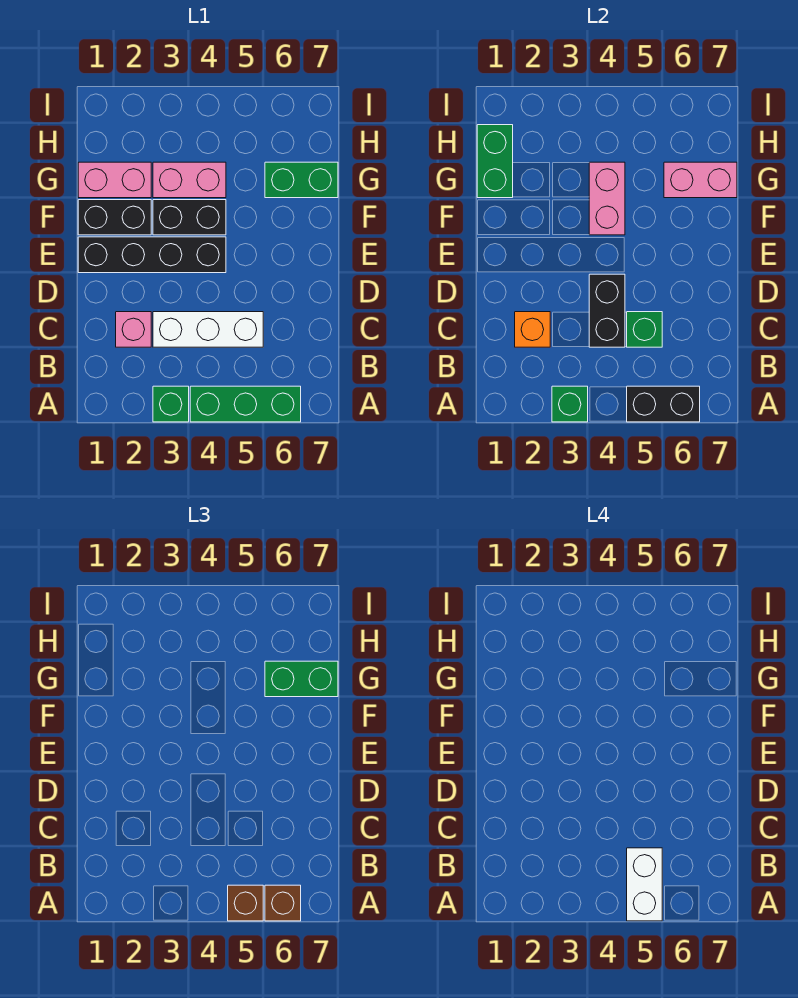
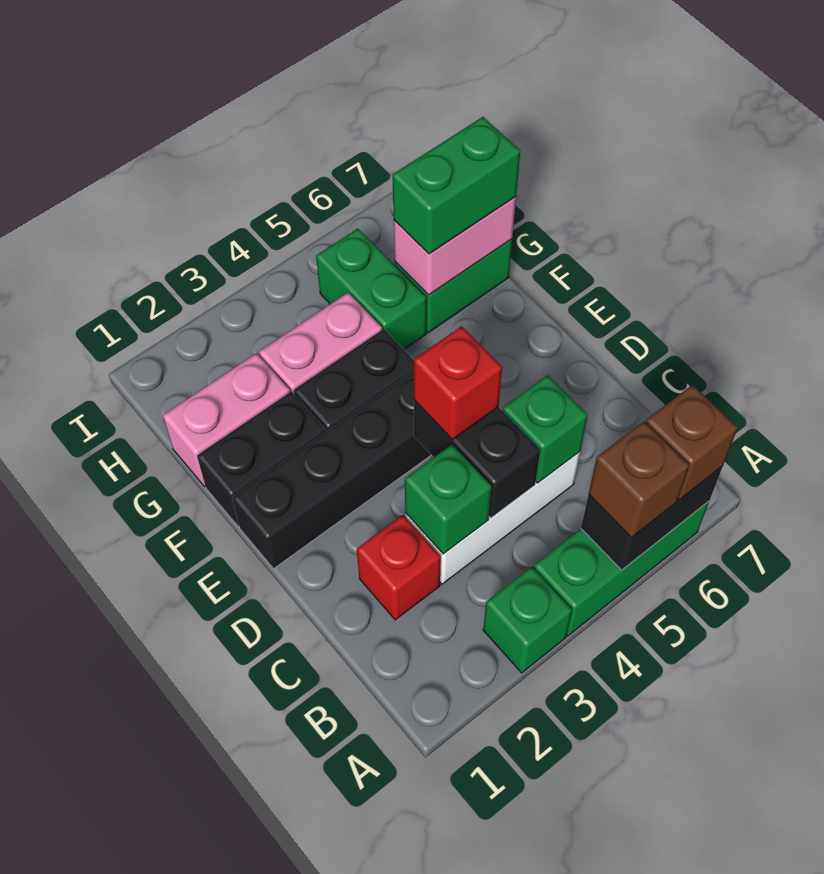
green 1x1 brick [552,386,588,422] -> green 1x1 brick moved to [405,444,492,554]
white 1x2 brick [627,848,662,921] -> none
pink 1x1 brick [116,312,151,347] -> red 1x1 brick [357,515,441,620]
orange 1x1 brick [515,312,550,347] -> none
none -> red 1x1 brick [414,326,502,440]
pink 1x2 brick [589,162,625,235] -> none
green 1x2 brick [477,125,513,198] -> green 1x2 brick moved to [316,229,427,349]

